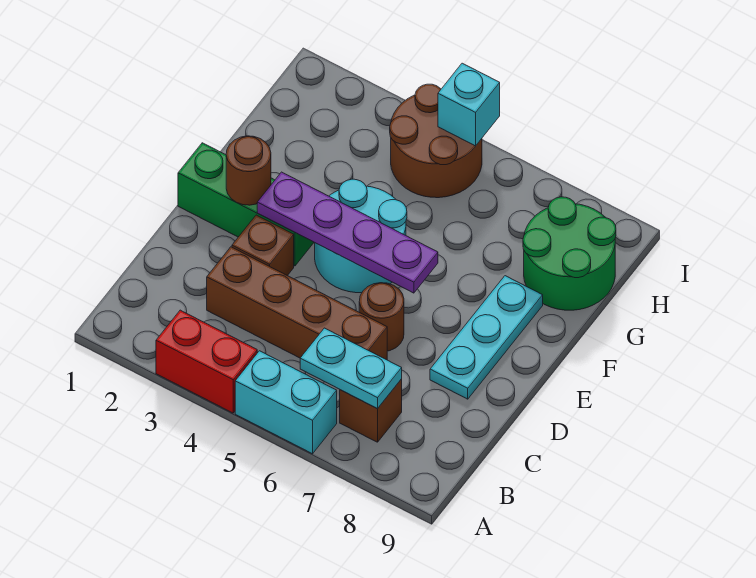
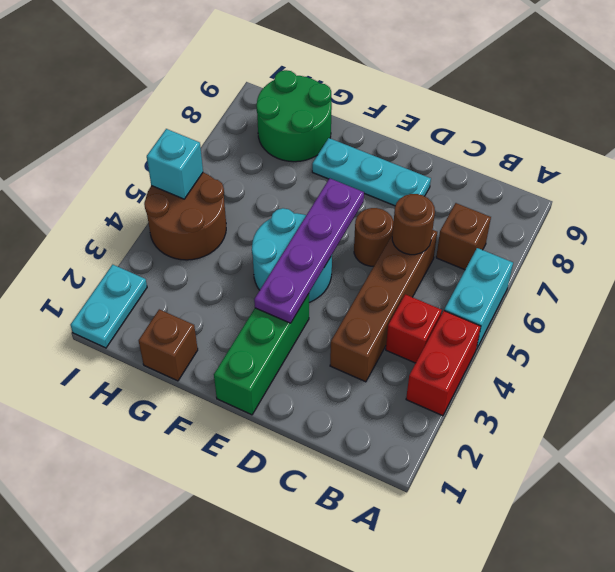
none -> red 1x1 brick [386,294,442,363]
cyan 1x2 plate [300,328,402,409] -> cyan 1x2 plate moved to [70,265,147,348]
brown 1x1 brick [232,215,294,276] -> brown 1x1 brick moved to [139,309,198,381]
brown 1x1 round brick [226,136,271,205] -> brown 1x1 round brick moved to [392,194,435,255]

